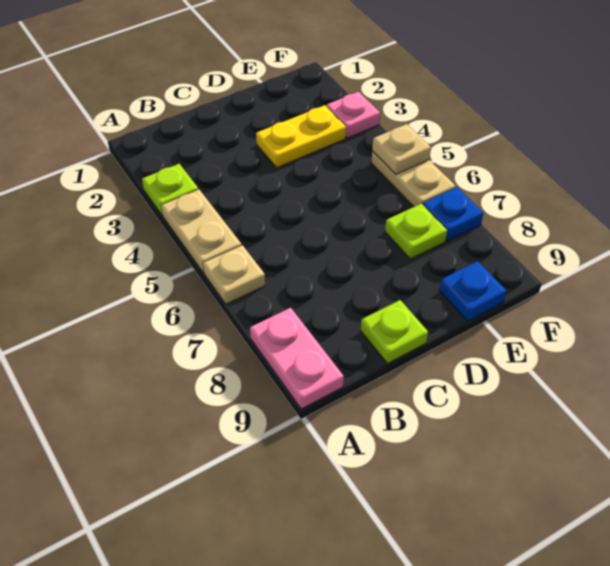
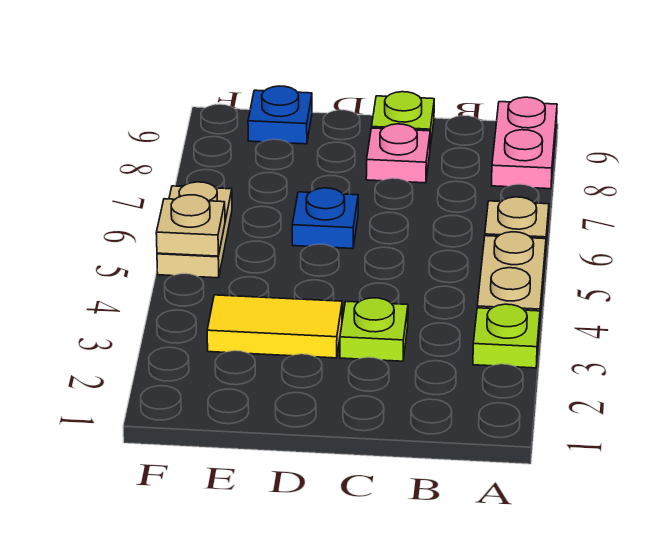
yellow 1x2 plate [256,105,346,168] -> yellow 1x2 tile [207,295,342,358]
lime 1x1 plate [385,204,447,259] -> lime 1x1 plate moved to [340,298,408,361]
pink 1x1 plate [326,92,380,138] -> pink 1x1 plate moved to [366,124,430,183]
blue 1x1 plate [423,187,483,241] -> blue 1x1 plate moved to [292,188,358,249]

